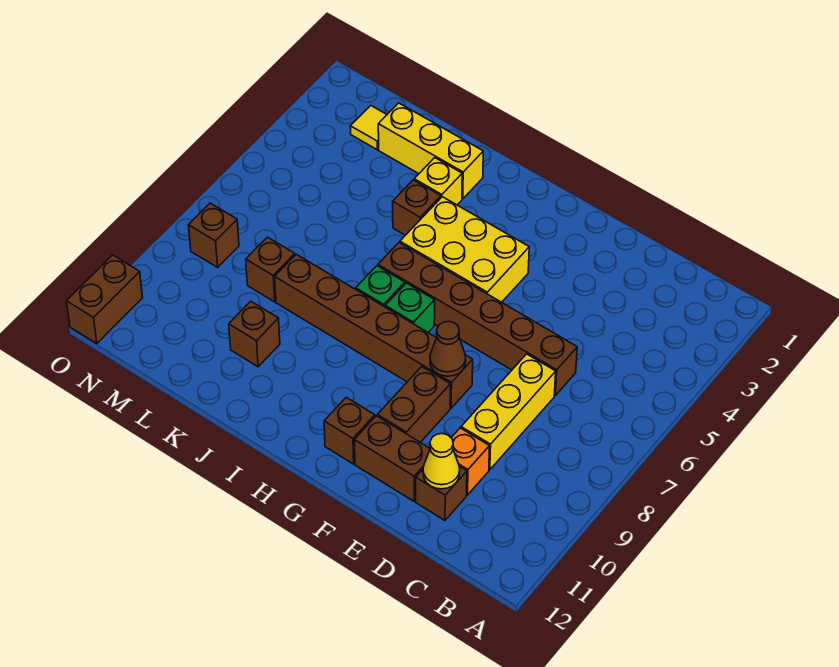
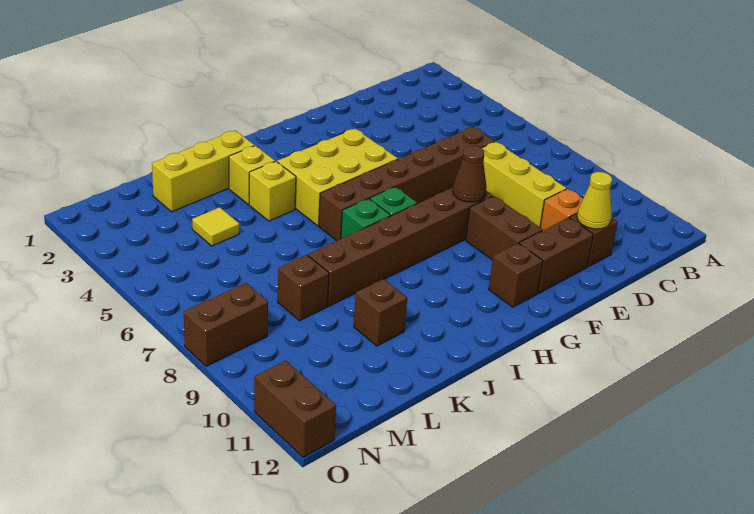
brown 1x1 brick [393,180,441,235] -> yellow 1x1 brick [249,161,296,221]
yellow 1x1 tile [350,106,387,150] -> yellow 1x1 tile moved to [192,207,239,246]
brown 1x1 brick [189,203,239,267] -> brown 1x2 brick [184,283,268,366]

